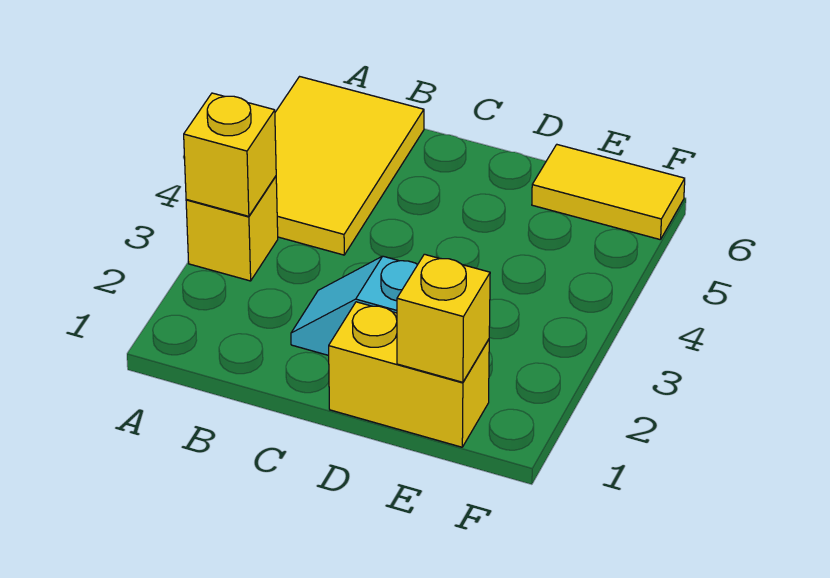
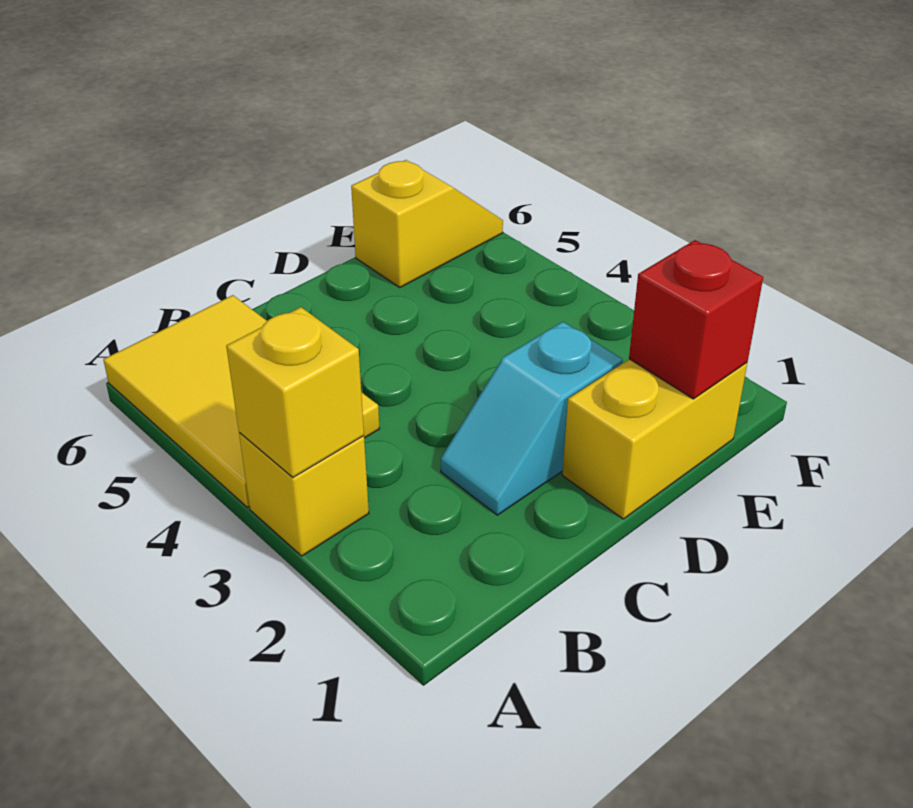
yellow 1x1 brick [397,254,490,382] -> red 1x1 brick [629,240,763,399]
yellow 1x2 tile [532,145,685,240] -> yellow 1x2 slope [351,160,503,288]

